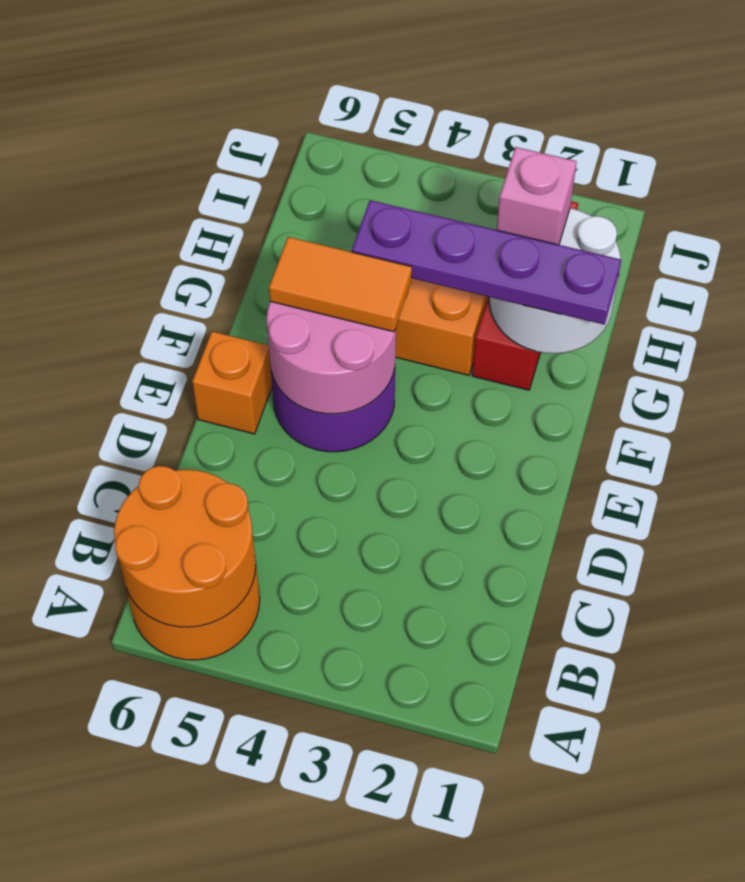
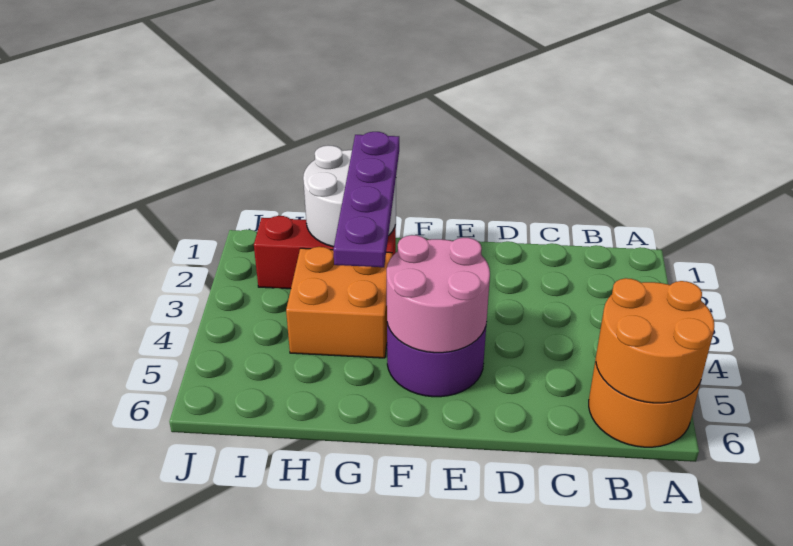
orange 1x1 brick [192,332,272,434] -> none
orange 1x2 tile [269,237,412,332] -> none
pink 1x1 brick [497,147,577,245] -> none

